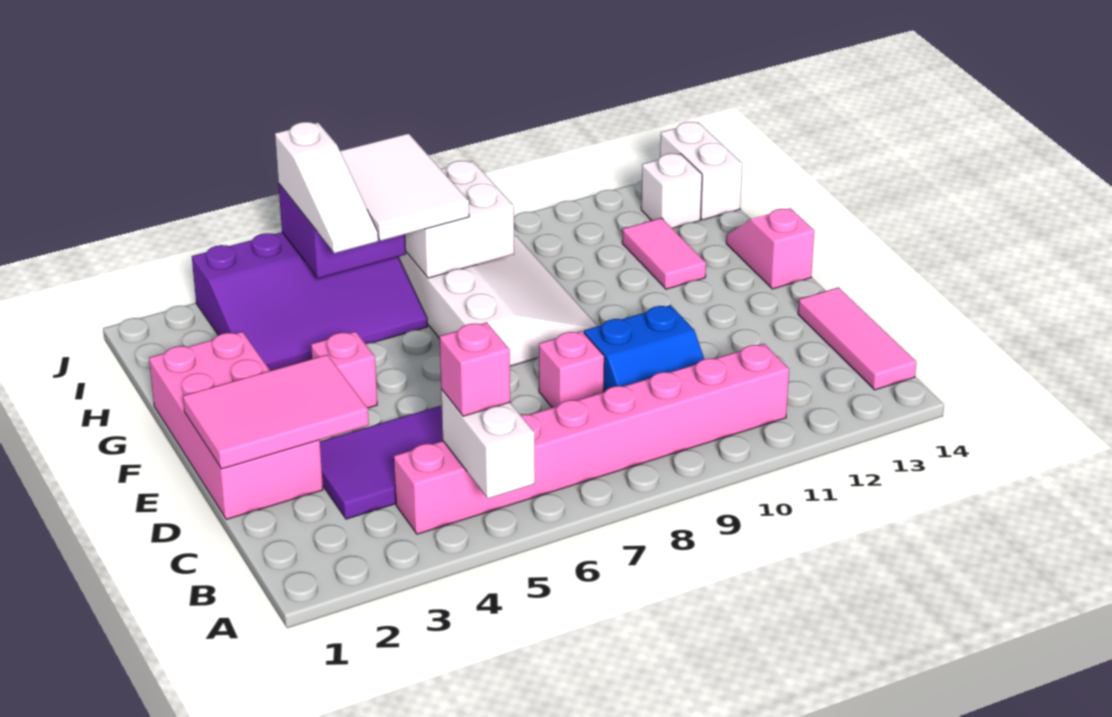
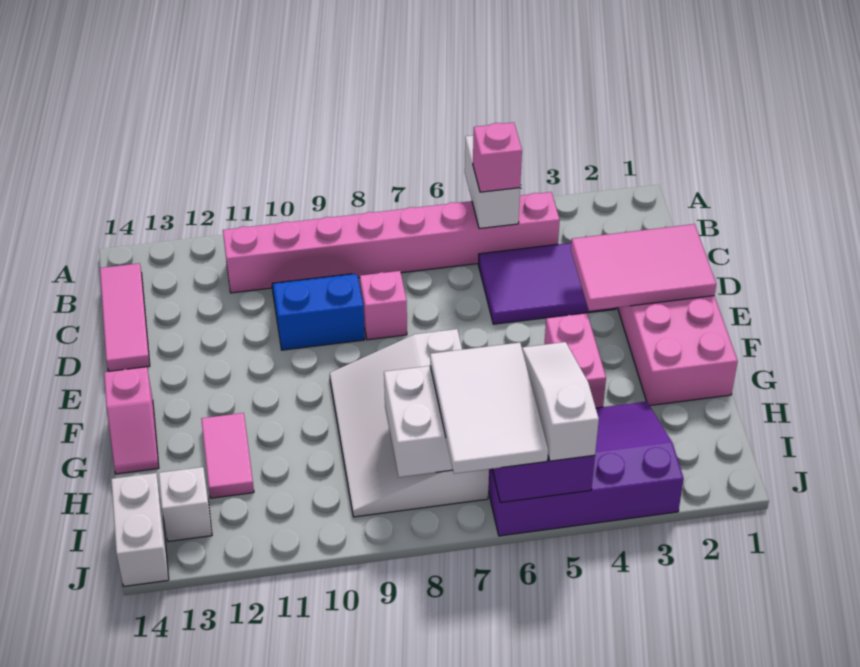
pink 1x1 brick [311,332,377,408] -> pink 1x2 brick [544,313,606,408]

